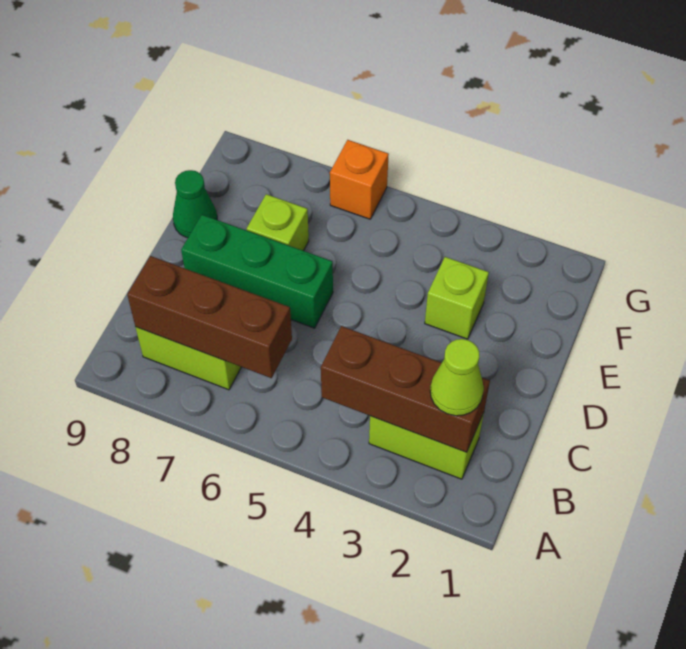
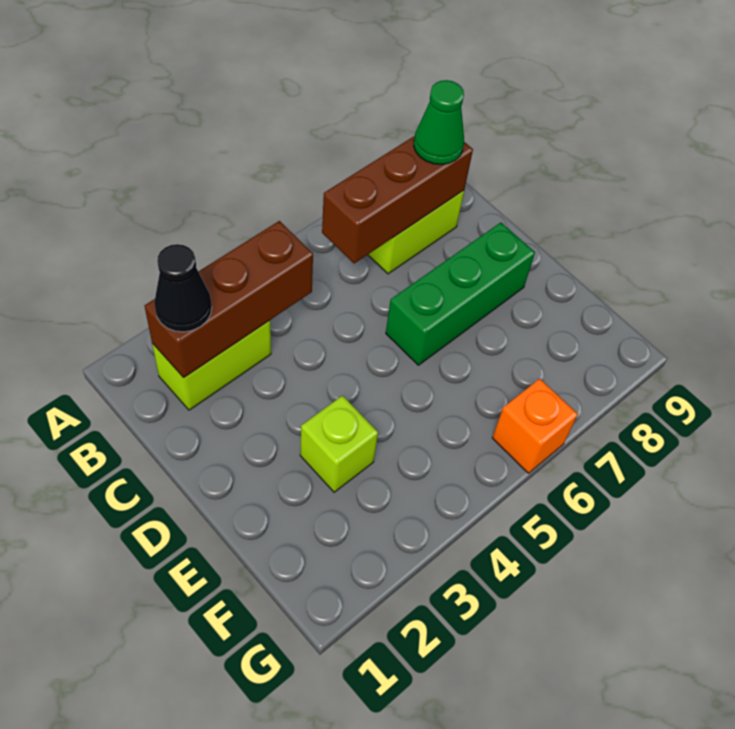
lime 1x1 cone [430,339,484,416] -> black 1x1 cone [154,244,212,332]
lime 1x1 brick [247,194,309,251] -> none
green 1x1 cone [173,170,217,238] -> green 1x1 cone moved to [414,80,464,165]

